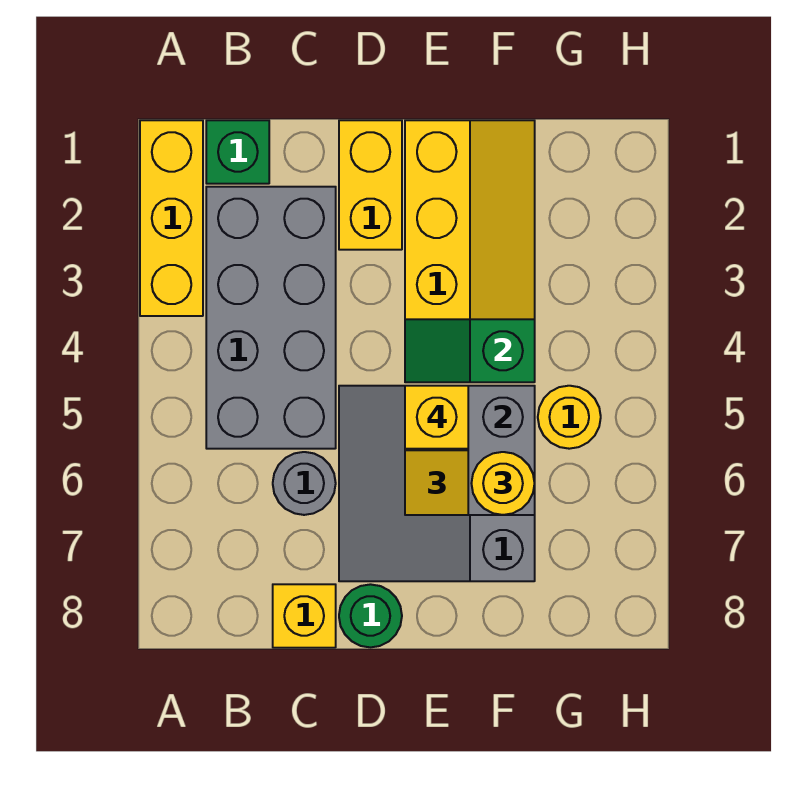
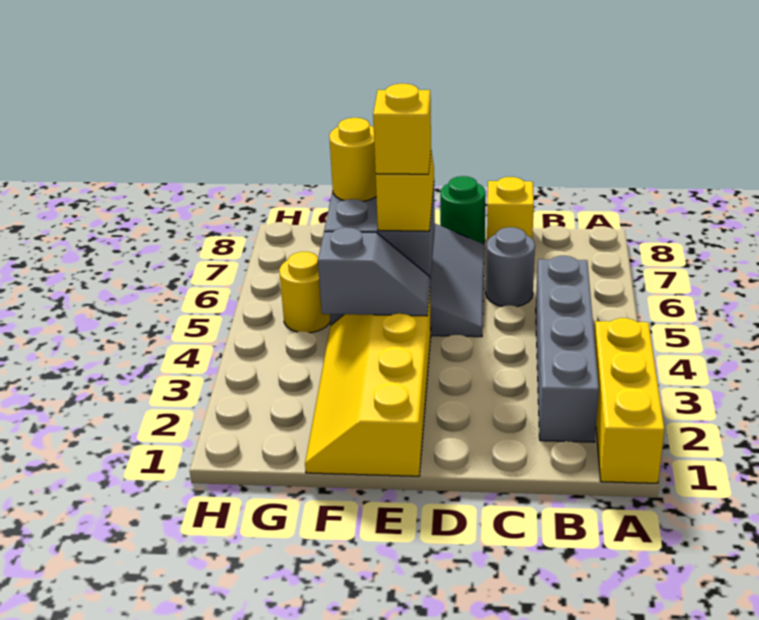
green 1x1 brick [206,120,269,184] -> none
grey 2x4 brick [206,187,336,449] -> grey 1x4 brick [536,256,599,442]
yellow 1x2 brick [339,120,402,250] -> none
green 1x2 slope [405,319,535,382] -> grey 1x2 slope [318,227,430,316]

